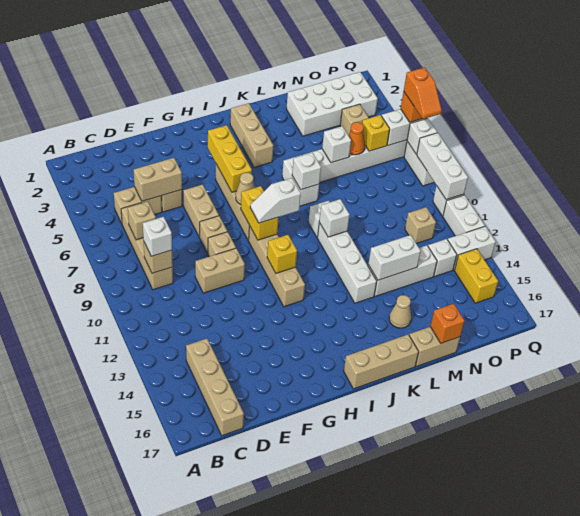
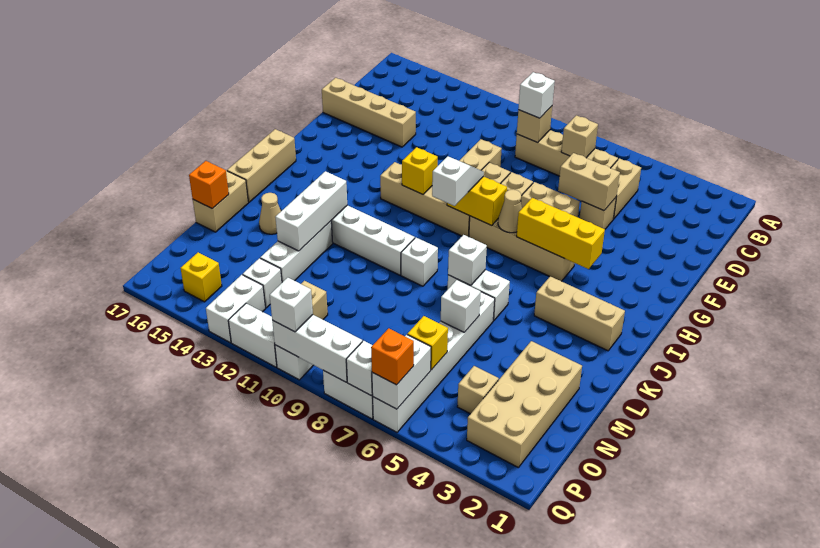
tan 1x4 brick [186,339,244,436] -> tan 1x4 brick moved to [322,78,416,147]
tan 1x2 brick [134,158,182,201] -> tan 1x2 brick turned to [558,153,620,211]
white 1x1 brick [319,199,350,237] -> white 1x1 brick moved to [270,278,313,332]
white 1x2 brick [368,235,421,280] -> white 1x3 brick [275,171,347,251]
white 2x4 brick [286,72,378,136] -> tan 2x4 brick [467,341,582,467]
orange 1x1 cone [348,122,365,155] -> none
yellow 1x2 brick [455,249,498,303] -> yellow 1x1 brick [181,252,222,302]
orange 1x2 slope [404,67,442,119] -> none

